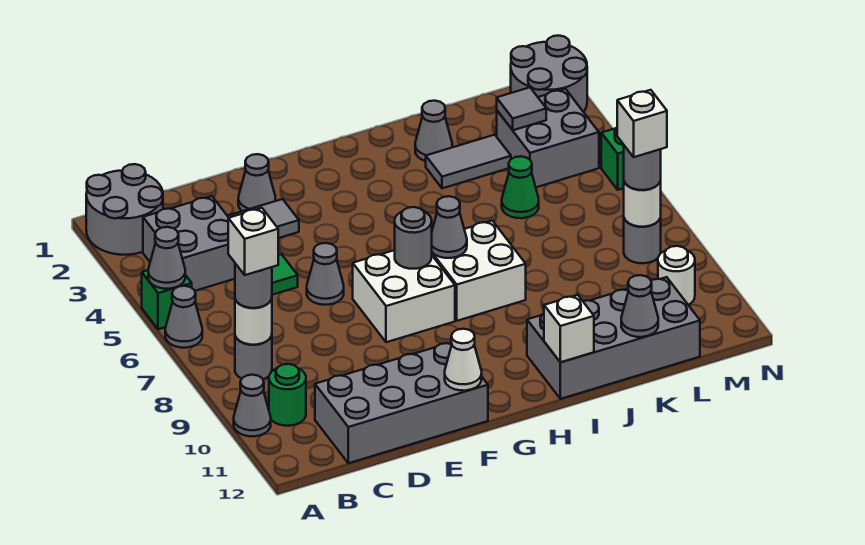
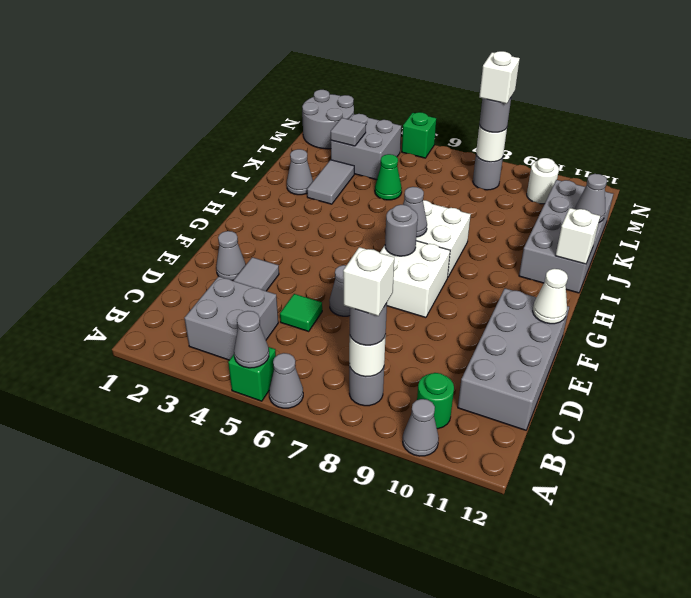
grey 2x2 round brick [86,164,163,255] -> none

